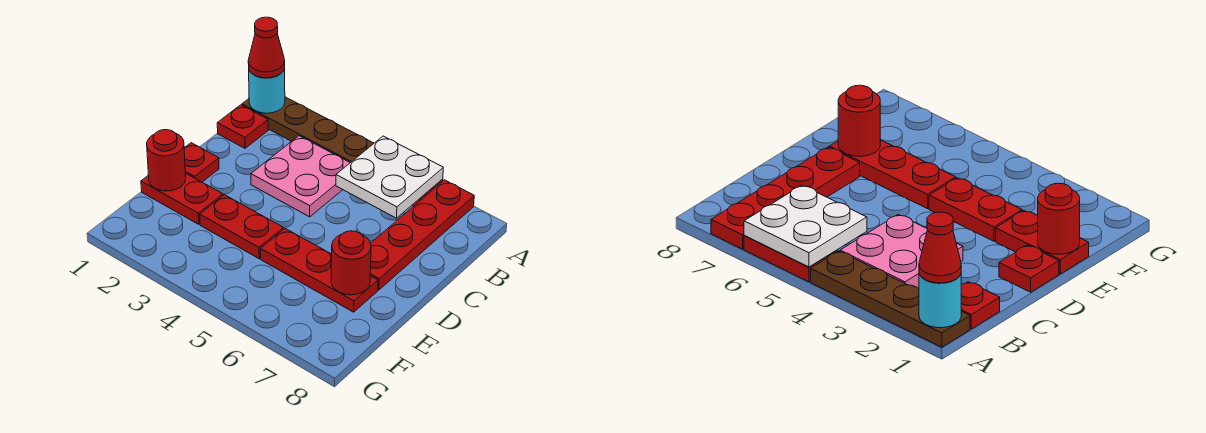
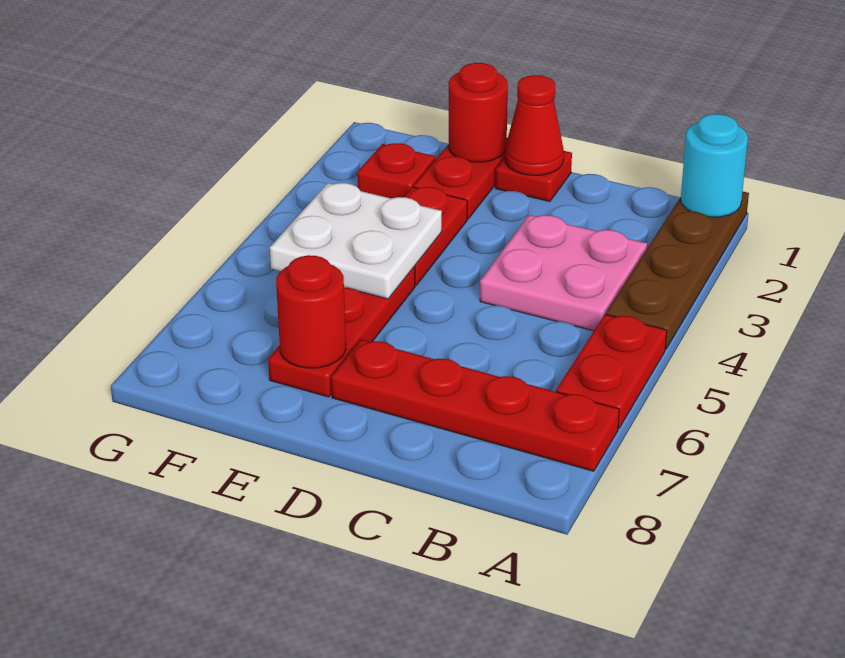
red 1x1 cone [248,17,285,78] -> red 1x1 cone moved to [505,75,564,175]
white 2x2 plate [336,136,443,218] -> white 2x2 plate moved to [270,183,442,299]
red 1x1 plate [217,105,268,148] -> red 1x1 plate moved to [357,143,435,198]

